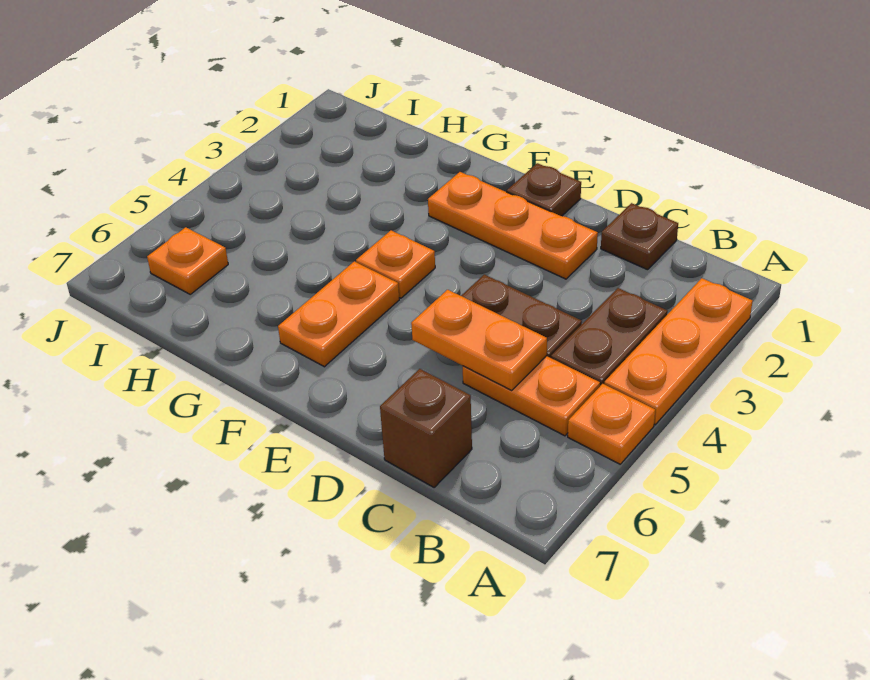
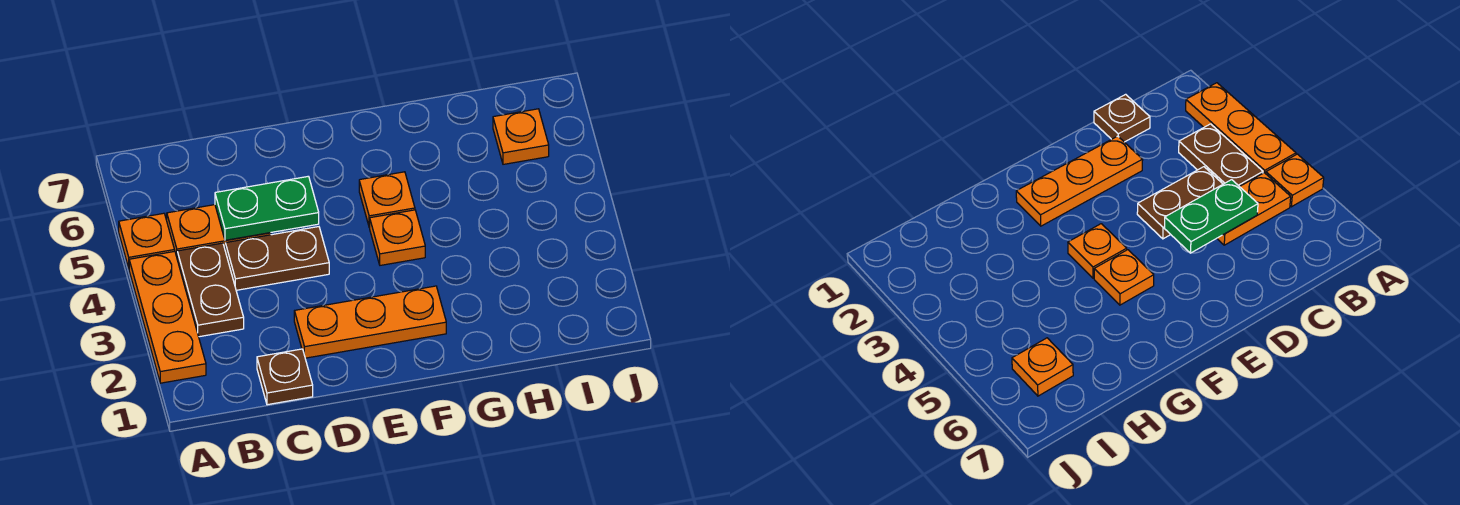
orange 1x2 plate [411,290,547,391] -> green 1x2 plate [215,176,319,240]
brown 1x1 brick [380,369,472,487] -> none
brown 1x1 plate [507,163,581,216] -> none
orange 1x2 plate [278,261,399,367] -> orange 1x1 plate [359,172,415,228]

